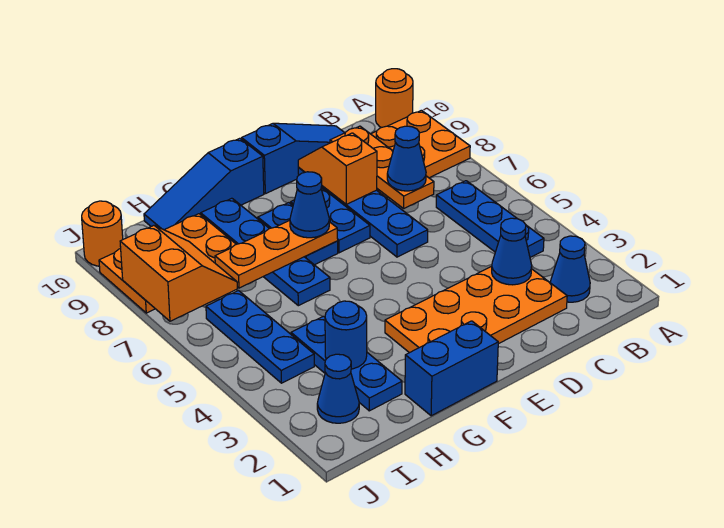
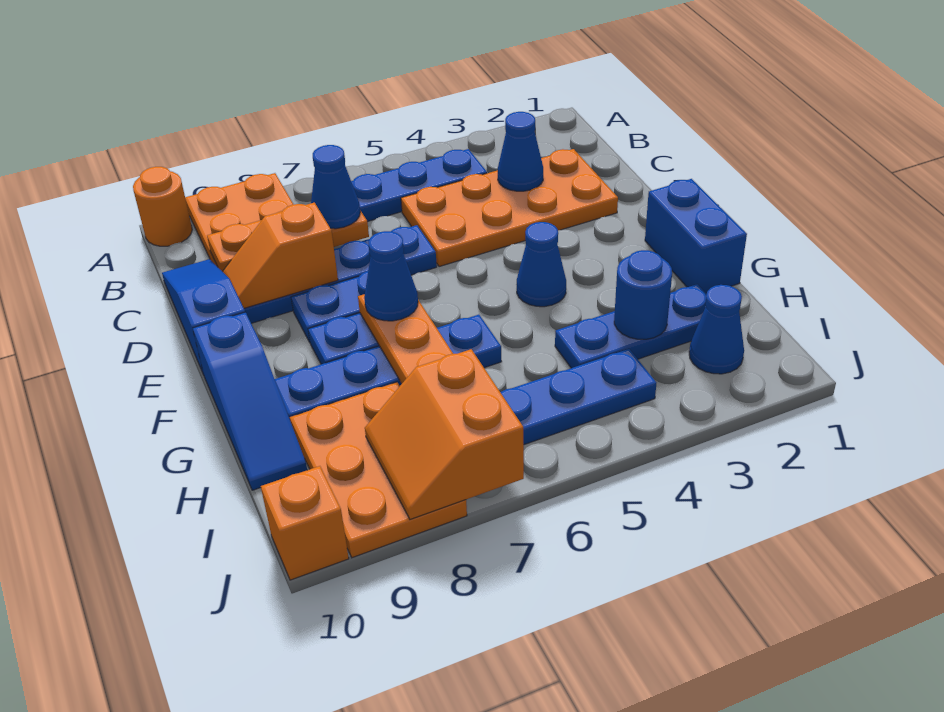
blue 1x1 cone [551,236,590,302] -> blue 1x1 cone moved to [516,222,566,307]
orange 2x4 plate [385,266,567,353] -> orange 2x4 plate turned to [401,149,618,267]
orange 2x2 slope [120,226,237,321] -> orange 2x2 slope turned to [365,349,524,519]
orange 1x1 round brick [82,201,123,266] -> orange 1x1 brick [261,466,349,580]

